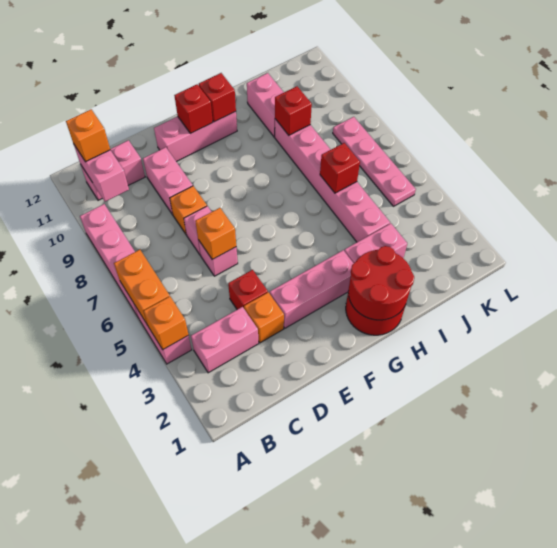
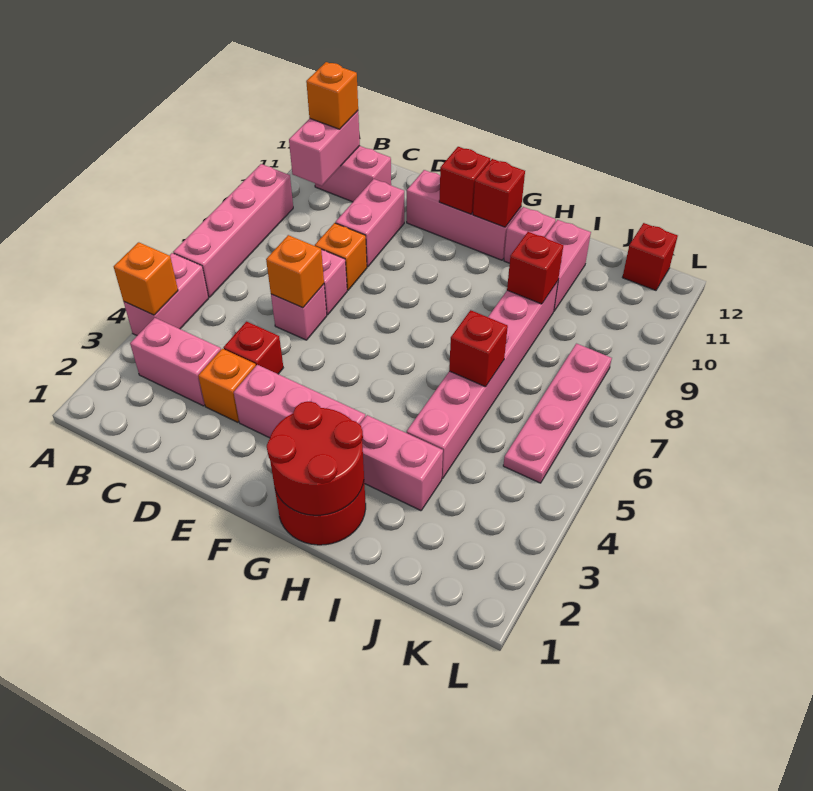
orange 1x2 brick [114,250,170,325] -> none
none -> pink 1x1 brick [504,207,556,263]
none -> red 1x1 brick [622,223,678,290]

